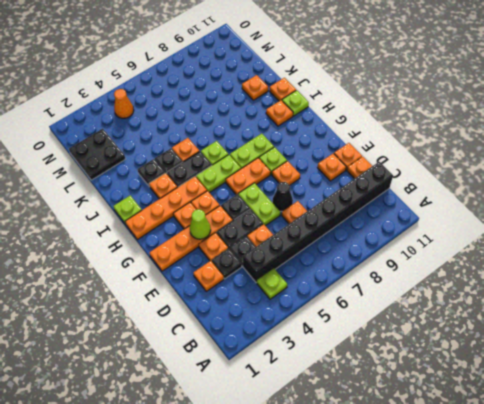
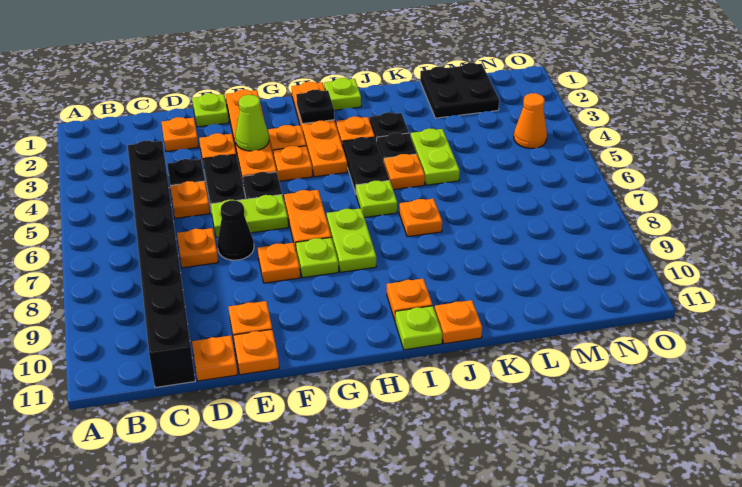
lime 1x1 plate [257,268,287,299] -> lime 1x1 plate moved to [192,93,229,127]
black 1x1 plate [212,248,242,279] -> black 1x1 plate moved to [296,90,334,124]
lime 1x2 plate [196,155,241,193] -> lime 1x2 plate moved to [411,128,460,185]
orange 1x1 plate [242,75,268,100] -> orange 1x1 plate moved to [399,199,442,237]

